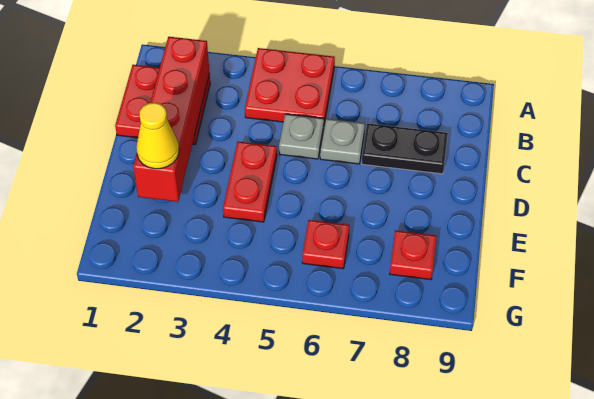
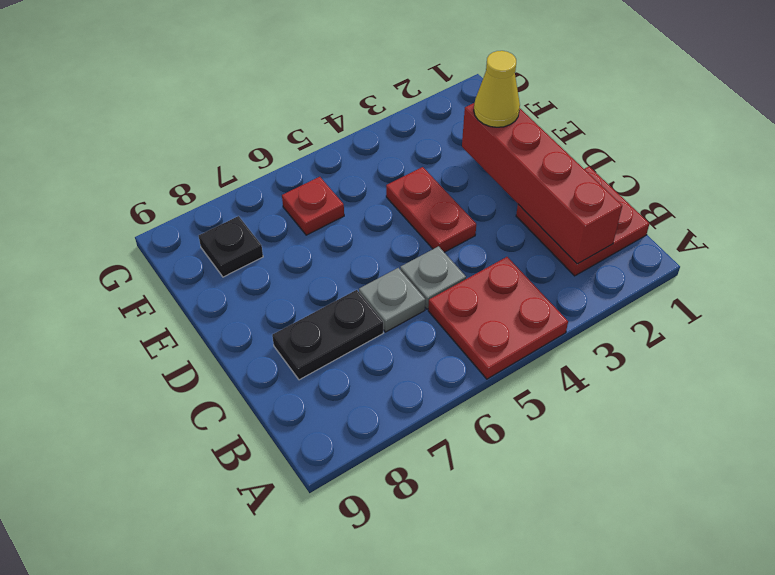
red 1x1 plate [390,230,437,280] -> black 1x1 plate [199,216,263,277]

